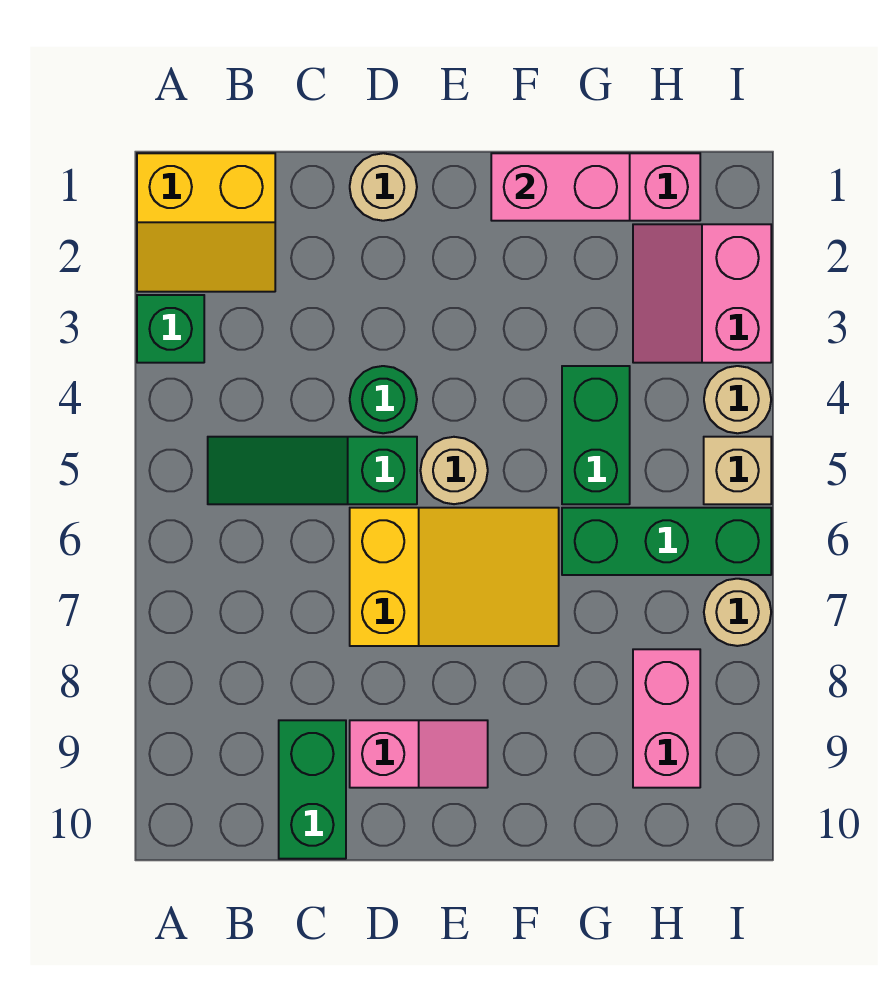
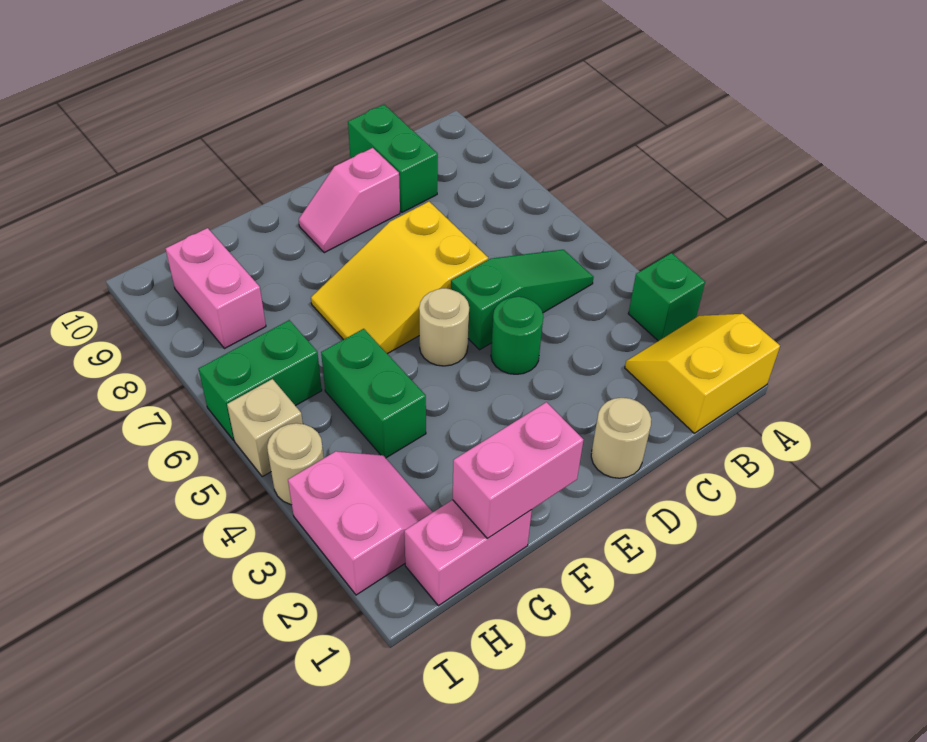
green 1x3 brick [562,508,771,575] -> green 1x2 brick [199,320,322,440]
tan 1x1 round brick [704,579,771,646] -> none

